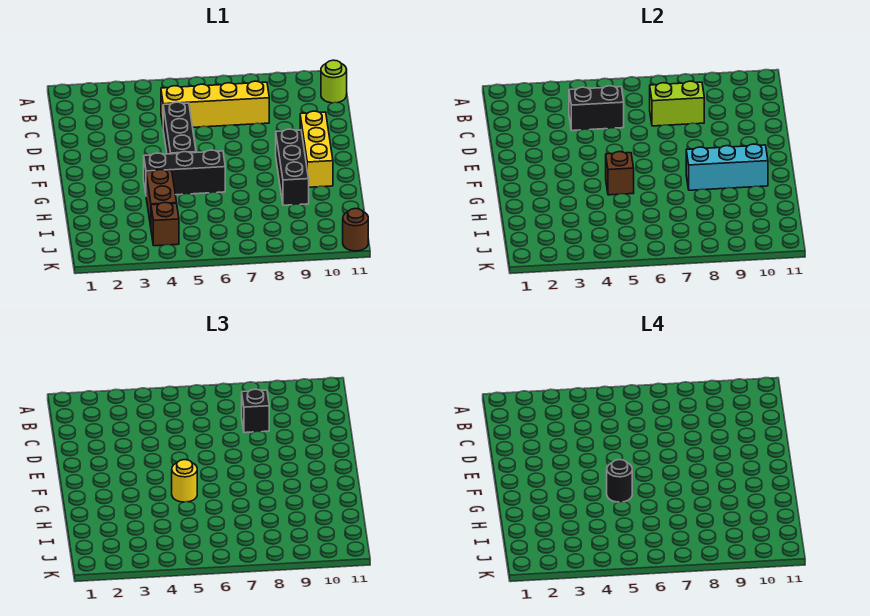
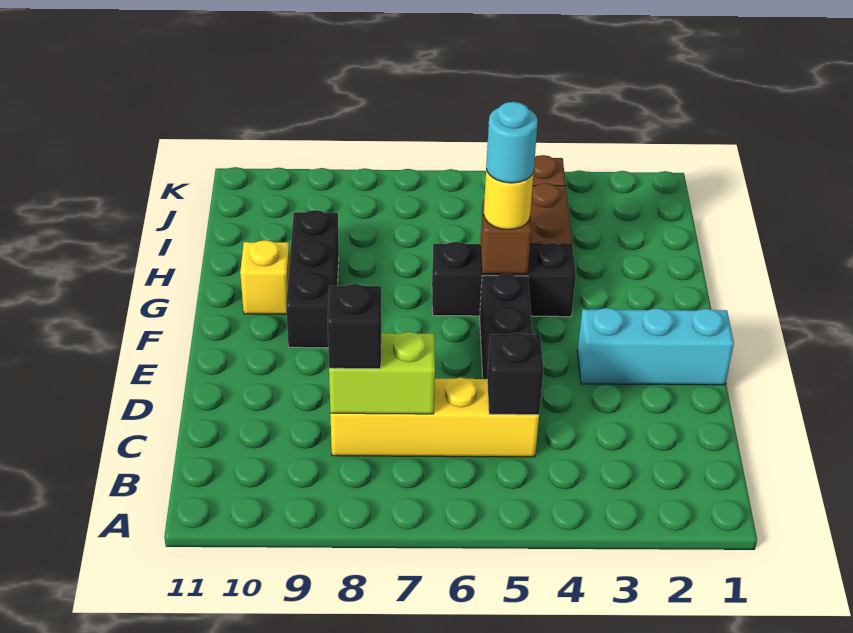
lime 1x1 round brick [321,60,347,103] -> none
black 1x2 brick [569,86,624,131] -> black 1x1 brick [487,333,543,415]
yellow 1x3 brick [300,111,333,187] -> yellow 1x1 brick [240,240,290,314]
black 1x1 round brick [607,460,632,502] -> cyan 1x1 round brick [486,102,538,183]
cyan 1x3 brick [686,144,768,190] -> cyan 1x3 brick moved to [577,308,734,385]
brown 1x1 round brick [343,209,368,251] -> none

